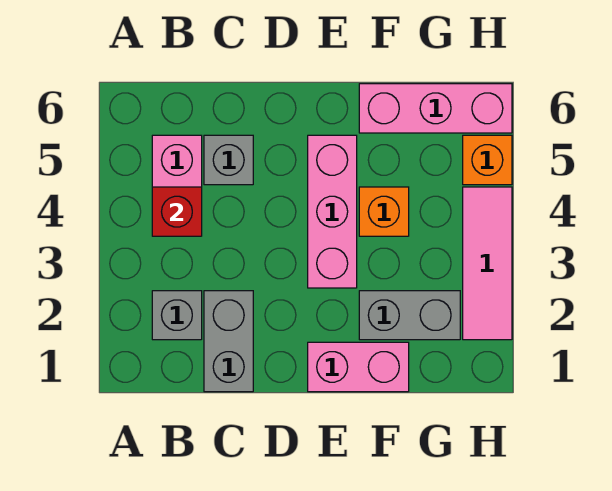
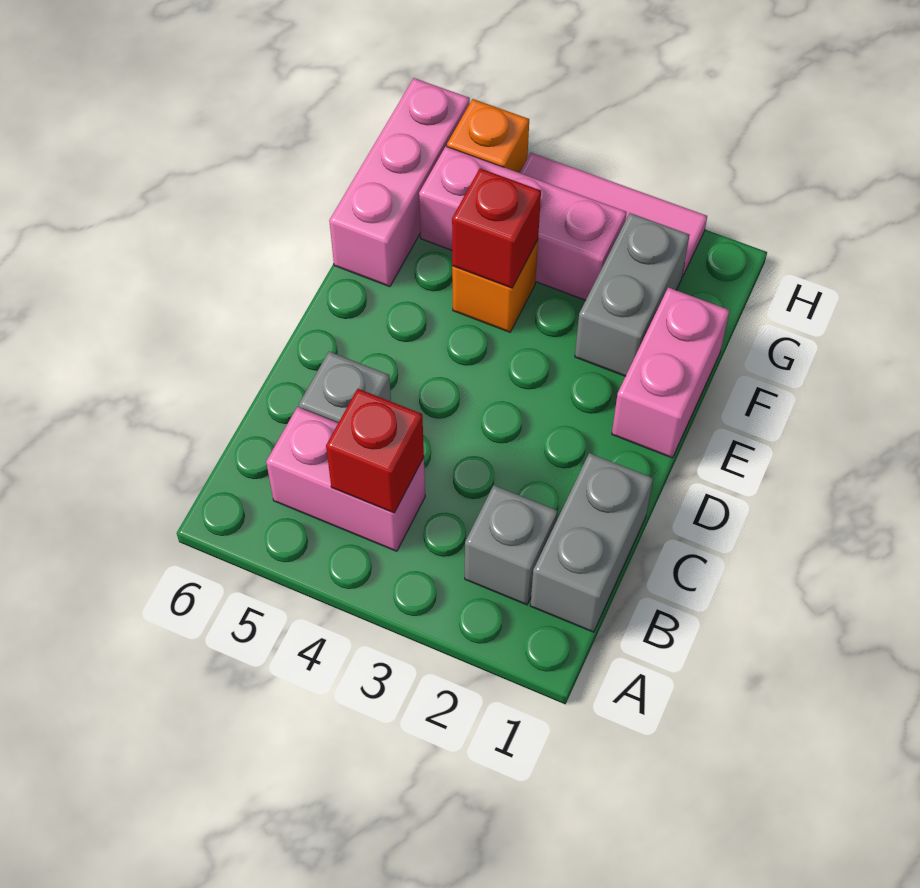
grey 1x2 brick [204,291,253,392] -> grey 1x2 brick turned to [530,453,653,632]
pink 1x3 brick [308,135,357,288] -> pink 1x3 brick moved to [419,147,626,300]
none -> red 1x1 brick [452,168,541,288]

